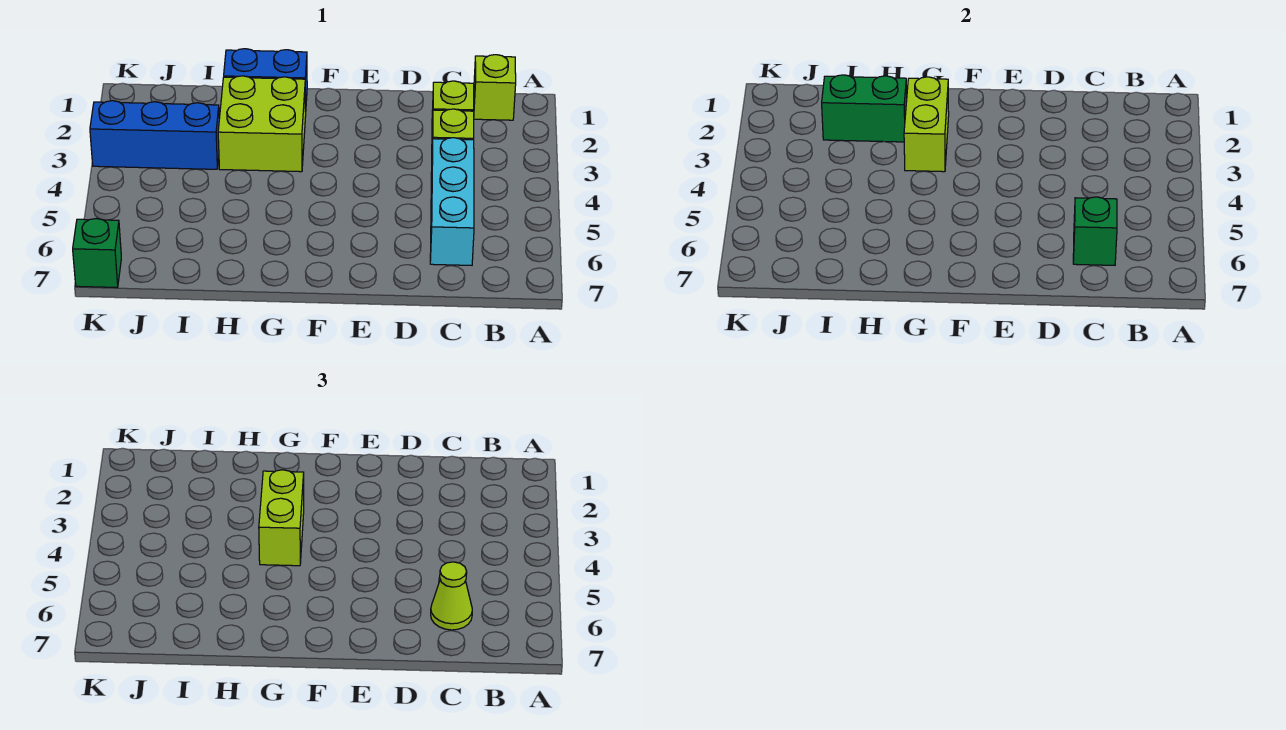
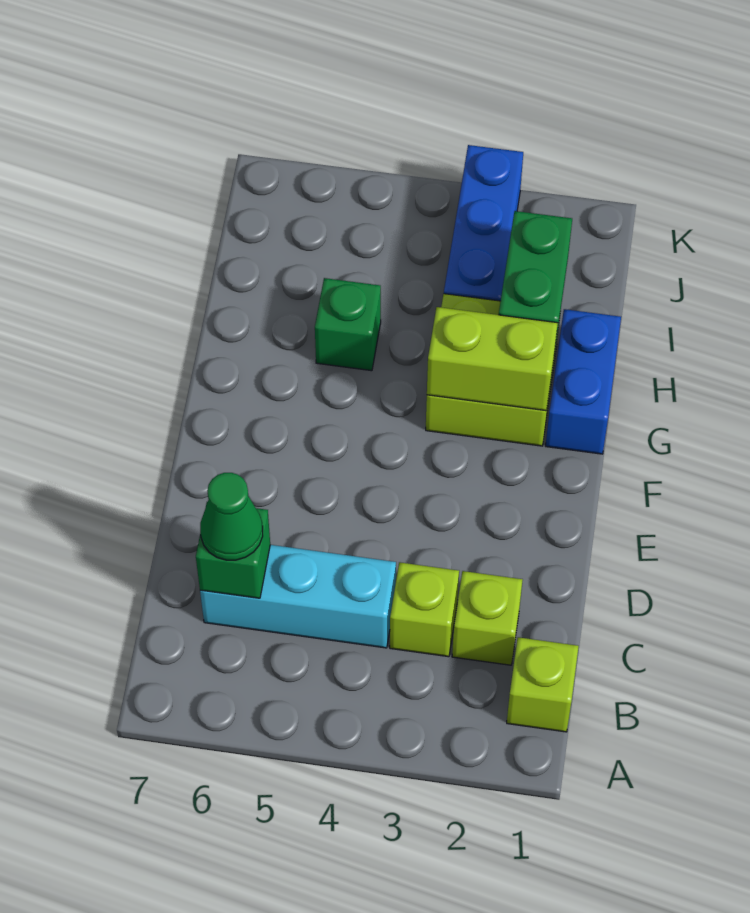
lime 1x1 cone [431,562,472,630] -> green 1x1 cone [200,473,263,560]
lime 1x2 brick [259,470,304,566] -> none
green 1x1 brick [73,219,121,287] -> green 1x1 brick moved to [315,278,381,371]

